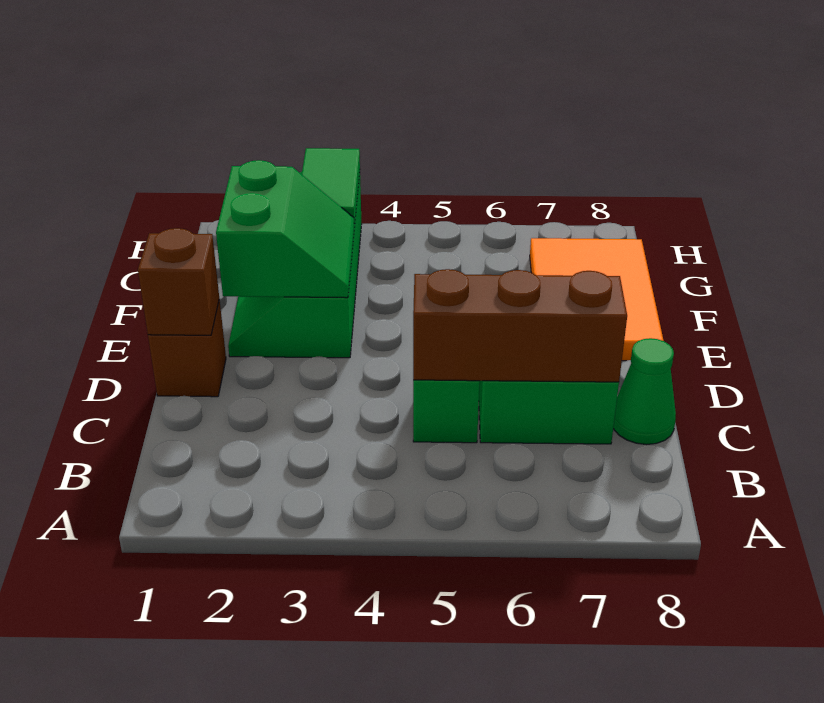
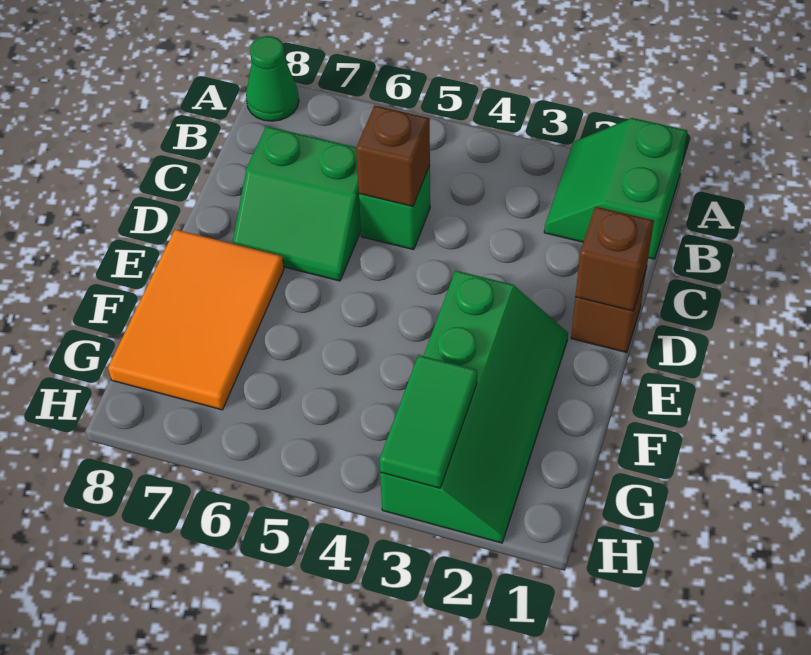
brown 1x3 brick [413,269,627,382] -> brown 1x1 brick [356,106,430,206]
green 1x1 cone [613,338,676,444] -> green 1x1 cone moved to [246,36,299,121]
green 2x2 slope [216,160,354,298] -> green 2x2 slope moved to [544,118,687,259]

